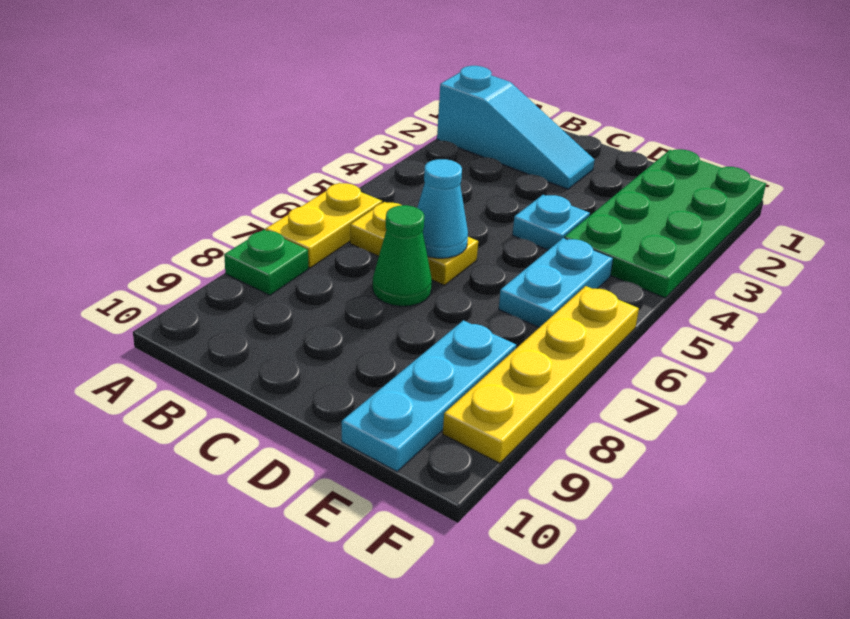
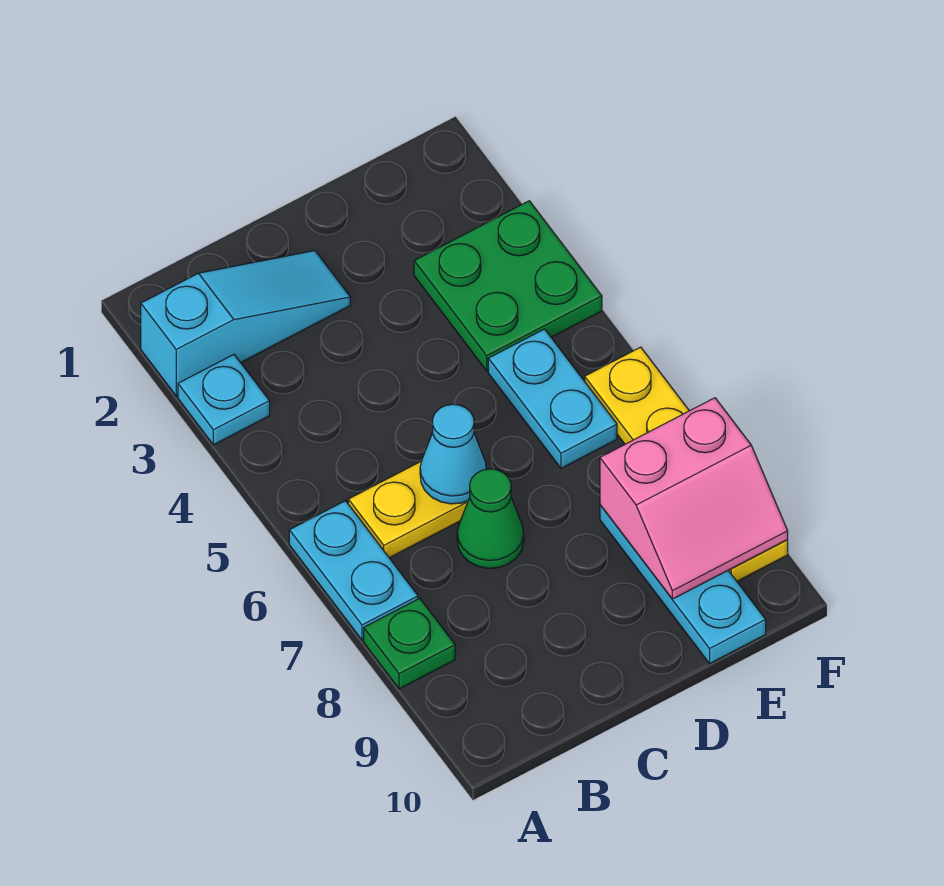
yellow 1x2 plate [266,183,382,268] -> cyan 1x2 plate [289,501,418,640]
cyan 1x1 plate [512,195,590,250] -> cyan 1x1 plate moved to [178,355,270,445]
green 2x4 plate [565,149,766,298] -> green 2x2 plate [414,201,602,371]
none -> pink 2x2 slope [600,398,788,599]

